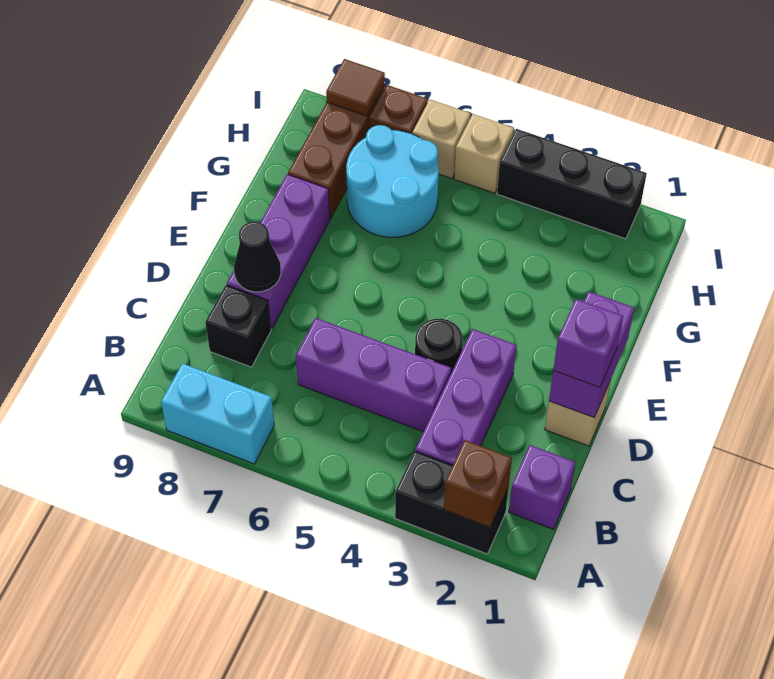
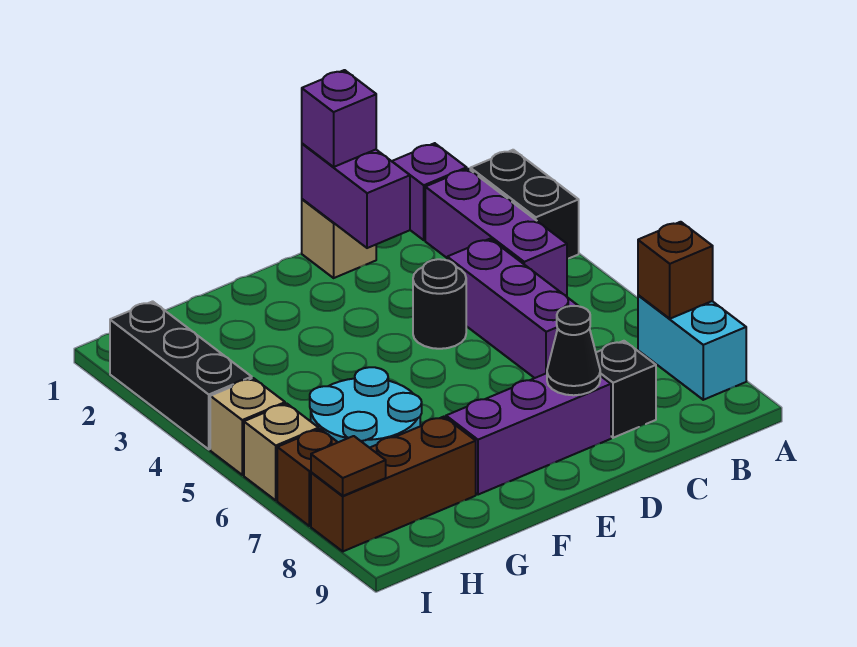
brown 1x1 brick [444,440,512,527] -> brown 1x1 brick moved to [638,222,713,319]
purple 1x3 brick [415,329,516,465] -> purple 1x3 brick turned to [425,169,567,297]
purple 1x2 brick [549,292,634,418] -> purple 1x2 brick turned to [302,144,410,248]

